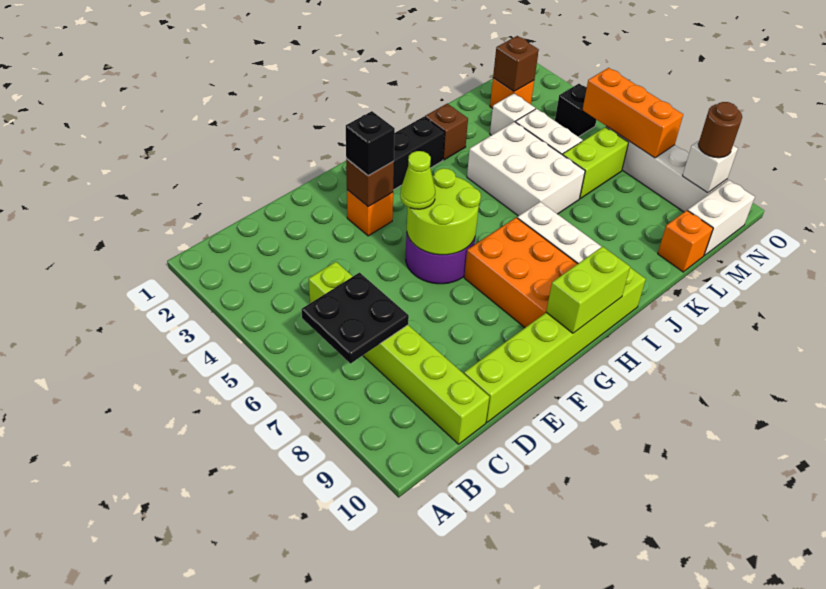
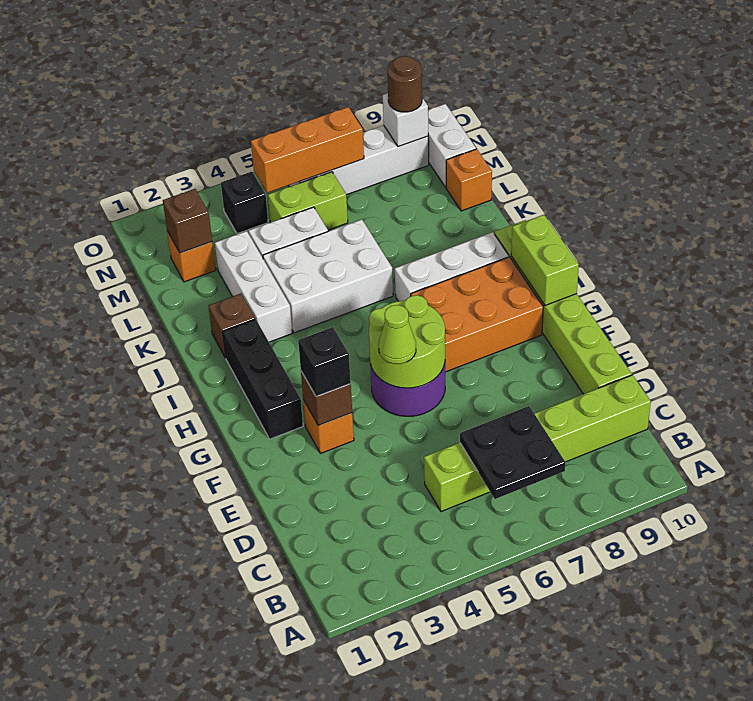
white 1x1 brick [490,94,535,135] -> white 1x3 brick [215,231,292,342]
lime 1x2 brick [563,127,628,199] -> lime 1x2 brick turned to [268,172,348,230]

